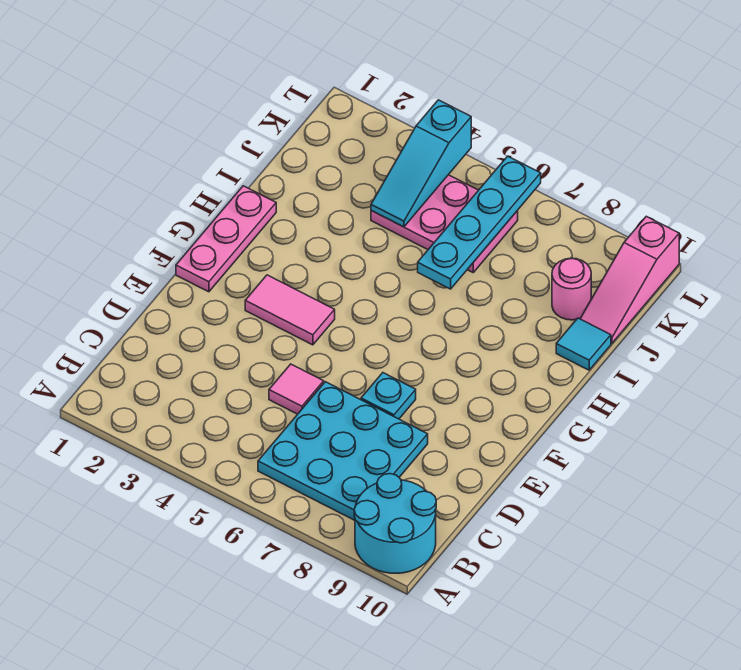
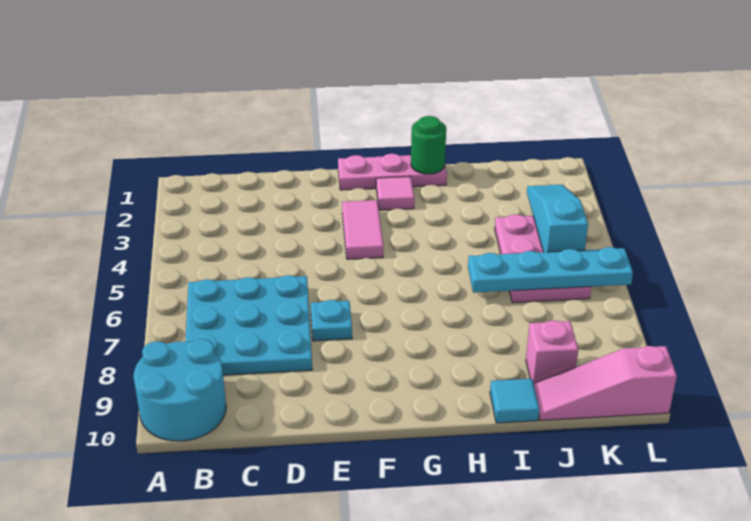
pink 1x1 tile [269,364,324,414] -> pink 1x1 tile moved to [376,176,414,210]
none -> green 1x1 round brick [411,116,446,174]
cyan 1x3 slope [371,100,471,227] -> cyan 1x3 slope turned to [527,185,588,252]
pink 1x1 round brick [552,258,591,320] -> pink 1x1 brick [526,320,578,384]

